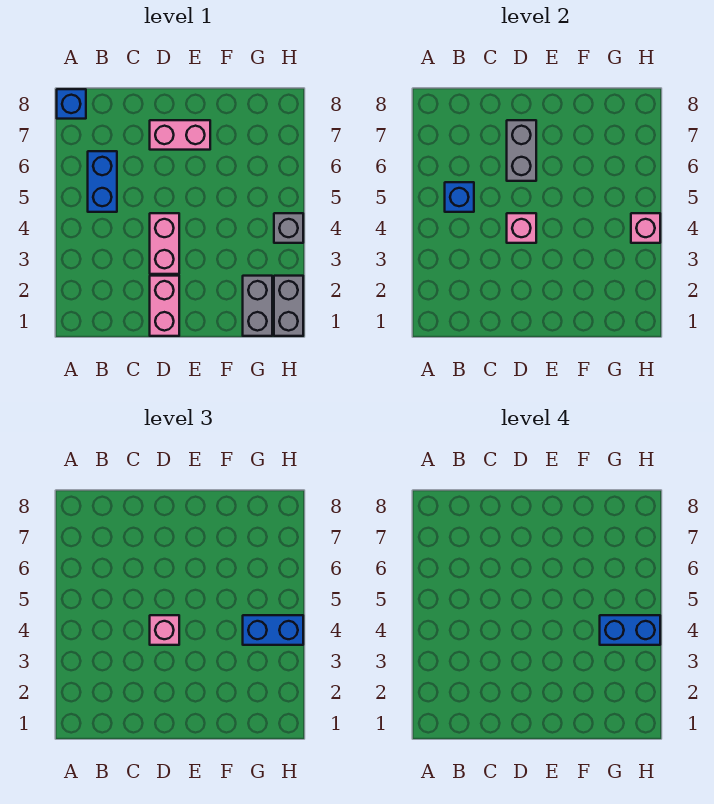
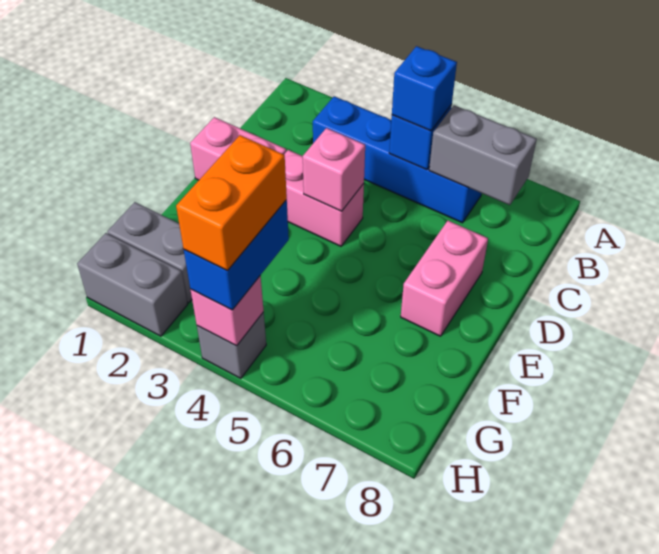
blue 1x1 brick [57,89,86,119] -> blue 1x1 brick moved to [392,46,457,131]
blue 1x2 brick [88,151,117,212] -> blue 1x4 brick [313,96,482,223]
pink 1x1 brick [150,615,179,645] -> none
grey 1x2 brick [507,120,536,181] -> grey 1x2 brick moved to [429,105,537,205]
blue 1x2 brick [600,615,660,645] -> orange 1x2 brick [176,135,287,270]

